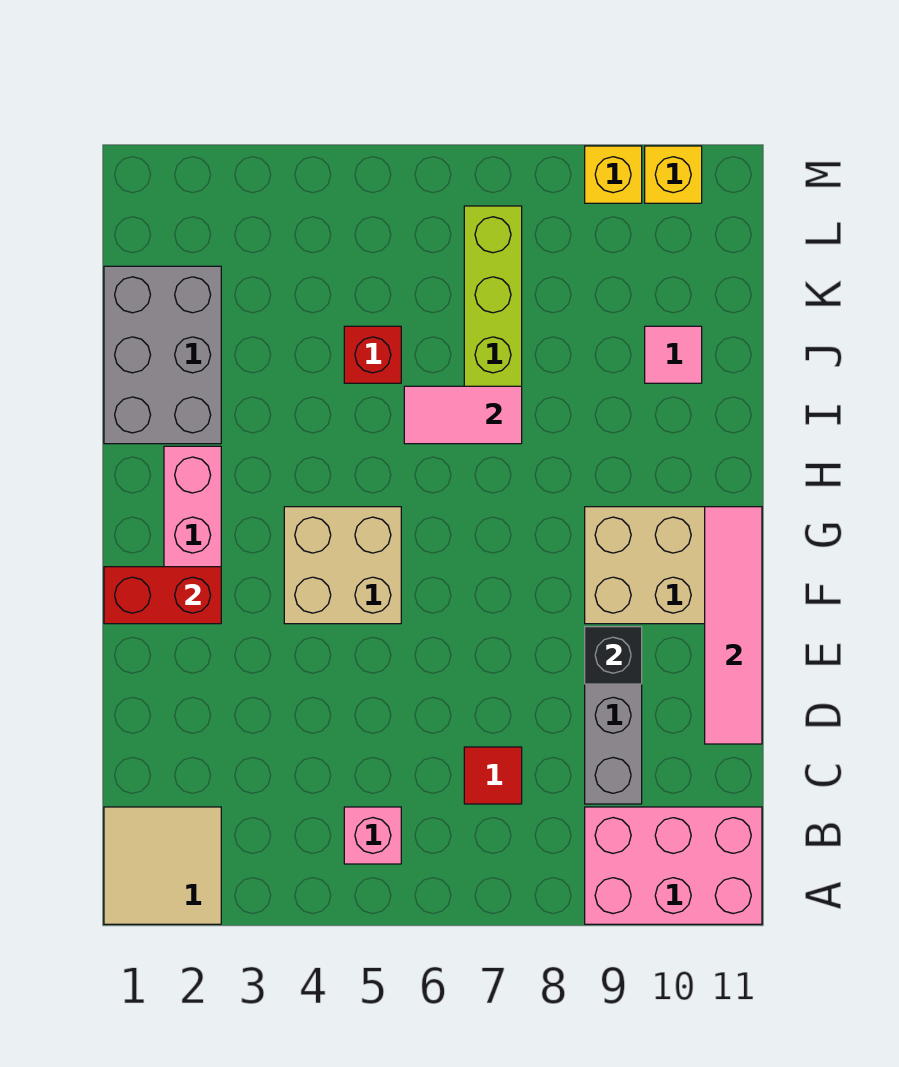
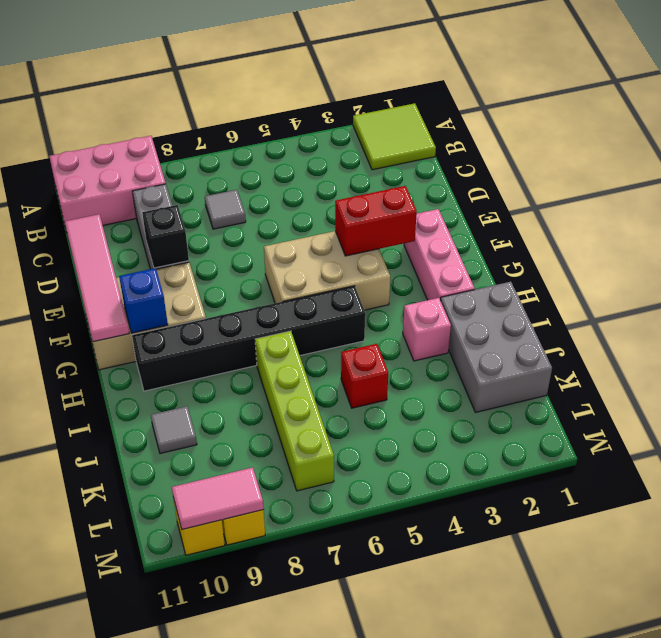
tan 2x2 tile [104,807,221,924] -> lime 2x2 tile [353,103,436,170]
pink 1x1 brick [344,807,401,864] -> pink 1x1 brick moved to [403,298,451,361]
red 1x1 tile [464,747,522,804] -> grey 1x1 tile [205,190,246,229]
red 1x2 brick [104,567,221,624] -> red 1x2 brick moved to [335,186,417,256]
tan 2x2 brick [284,507,401,624] -> tan 2x3 brick [264,231,390,310]
none -> blue 1x1 brick [119,268,168,333]
none -> black 1x6 brick [132,286,365,391]
pink 1x2 tile [404,386,522,444] -> pink 1x2 tile moved to [172,467,264,530]
pink 1x1 tile [645,326,702,383] -> grey 1x1 tile [151,406,197,454]

